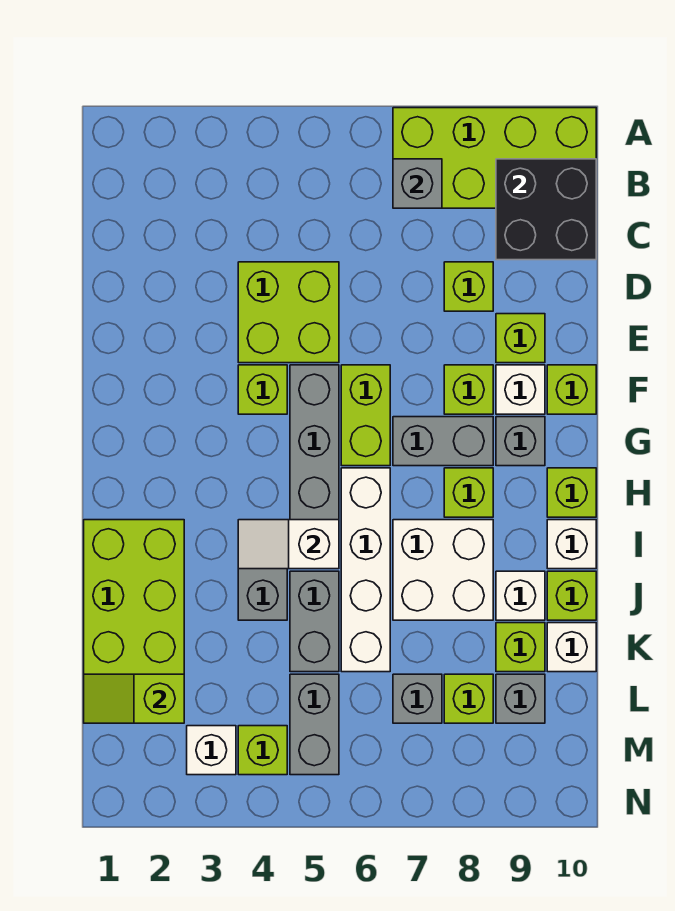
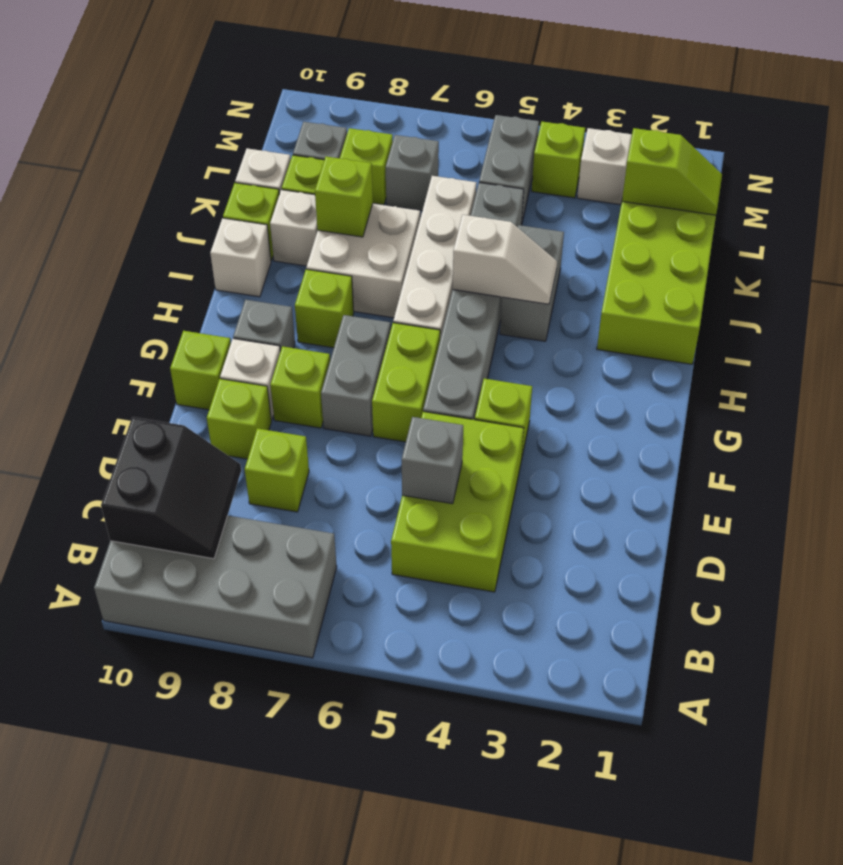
lime 2x4 brick [393,108,596,208] -> grey 2x4 brick [94,516,337,658]
grey 1x1 brick [393,159,442,208] -> grey 1x1 brick moved to [402,417,463,504]
black 2x2 brick [496,159,596,260] -> black 2x2 slope [101,417,241,559]
lime 2x2 brick [238,262,339,363] -> lime 2x3 brick [391,412,524,592]
grey 1x2 brick [393,417,493,466] -> grey 1x2 brick turned to [321,315,391,436]
lime 1x1 brick [547,468,596,517] -> lime 1x1 brick moved to [315,156,373,237]

